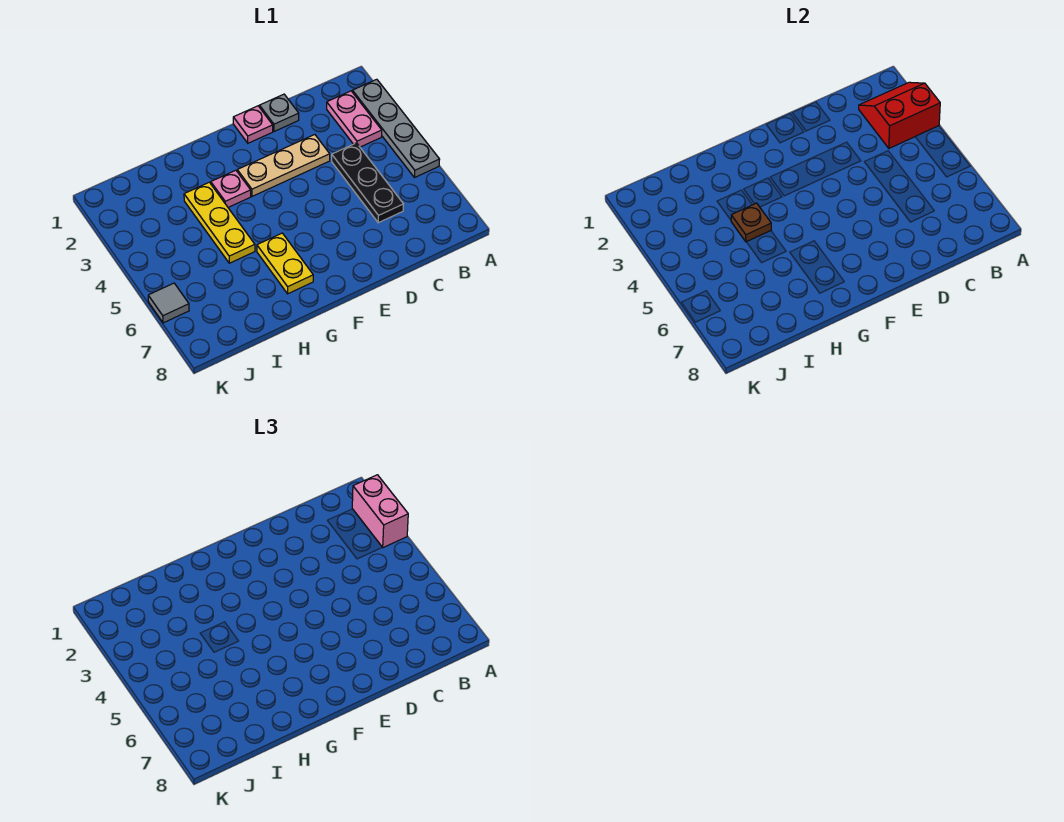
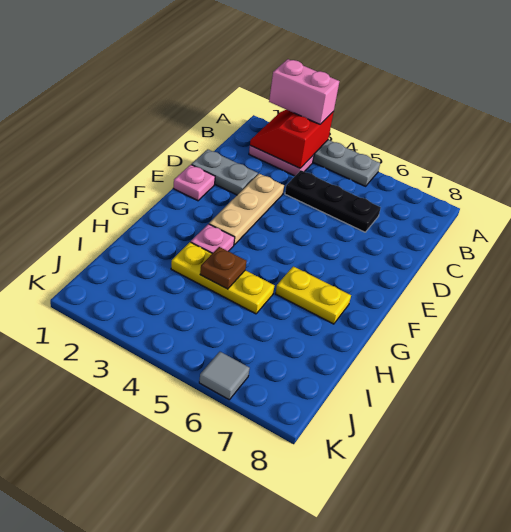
grey 1x1 plate [259,94,299,131] -> grey 1x2 plate [192,149,258,195]

